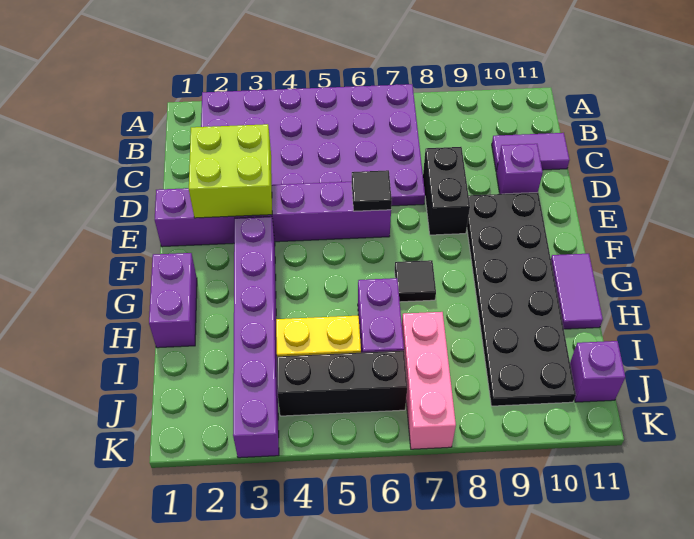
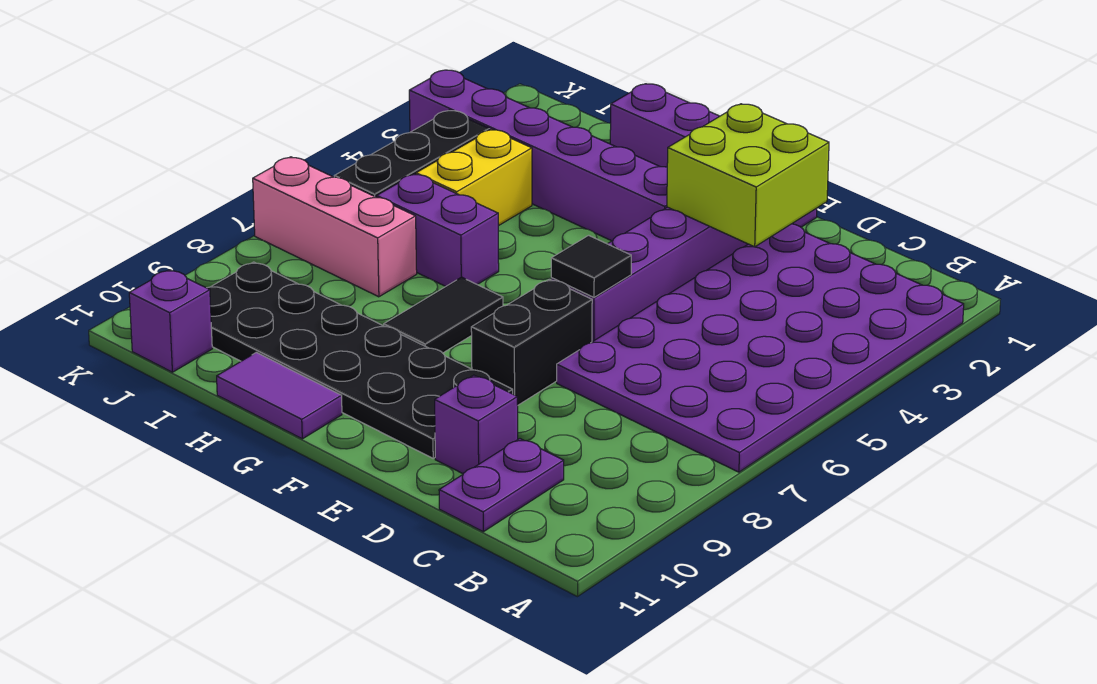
purple 1x2 tile [492,133,570,172] -> purple 1x2 plate [439,439,564,532]
black 1x2 brick [423,147,470,235] -> black 1x2 brick turned to [471,279,592,405]
black 1x1 tile [395,260,436,302] -> black 1x2 tile [384,277,503,353]

